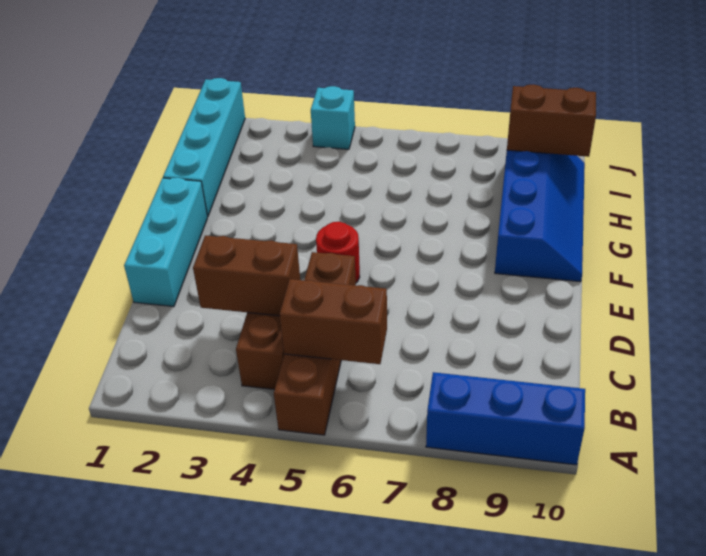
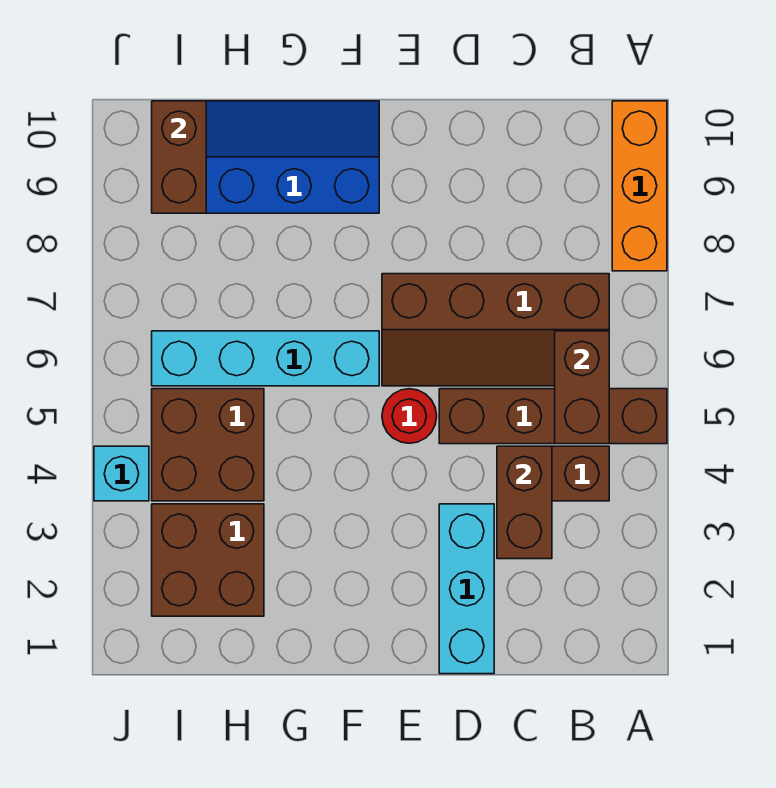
blue 1x3 brick [426,372,585,465] -> orange 1x3 brick [612,101,667,271]
none -> brown 2x4 slope [382,274,609,386]
cyan 1x3 brick [124,178,207,307] -> cyan 1x3 brick turned to [439,504,494,674]
cyan 1x4 brick [163,78,245,217] -> cyan 1x4 brick moved to [152,331,379,386]
none -> brown 2x2 brick [152,504,264,616]
none -> brown 2x2 brick [152,389,264,501]

